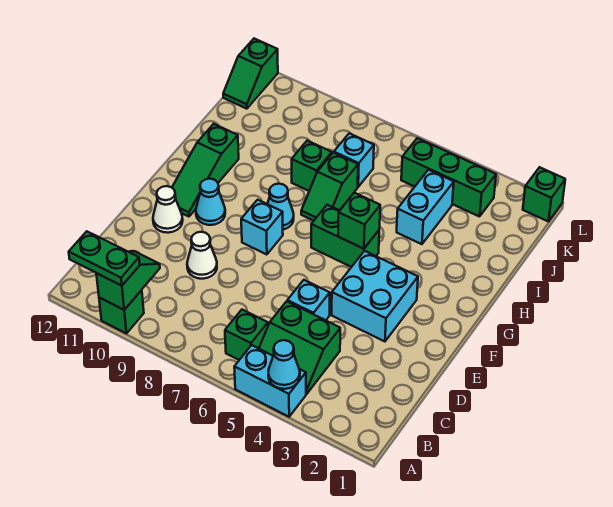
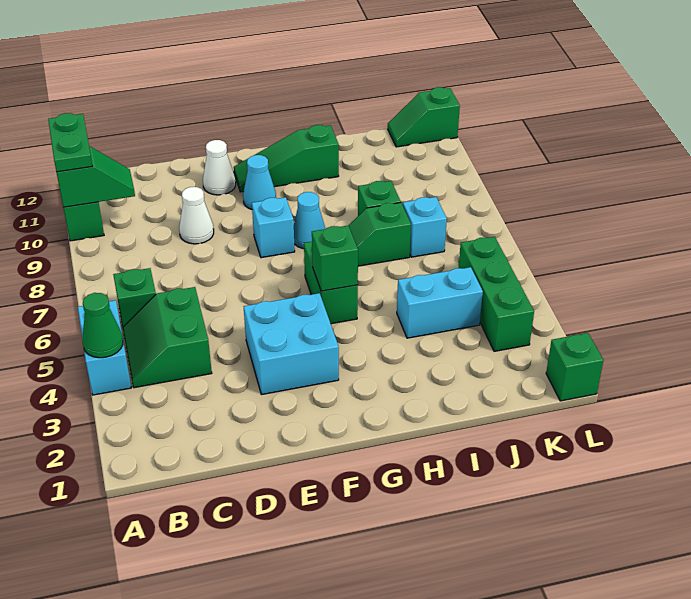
cyan 1x1 cone [268,340,300,389] -> green 1x1 cone [82,293,123,358]
cyan 1x1 brick [287,280,330,320] -> none

